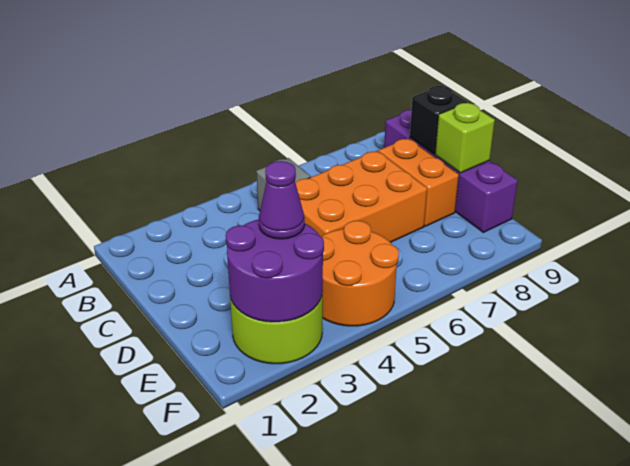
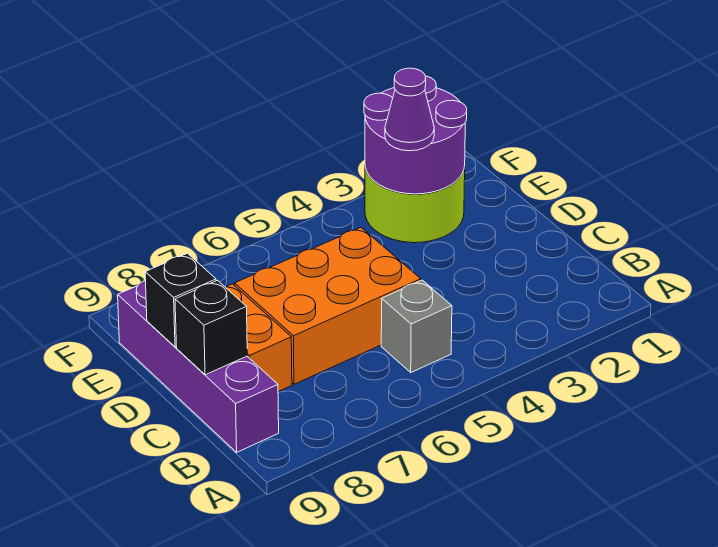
lime 1x1 brick [435,103,495,173] -> black 1x1 brick [145,253,216,347]
orange 2x2 round brick [321,221,399,326] -> none

